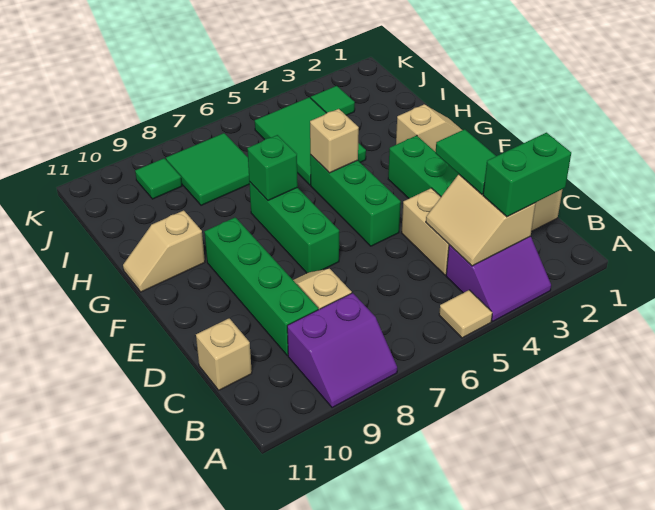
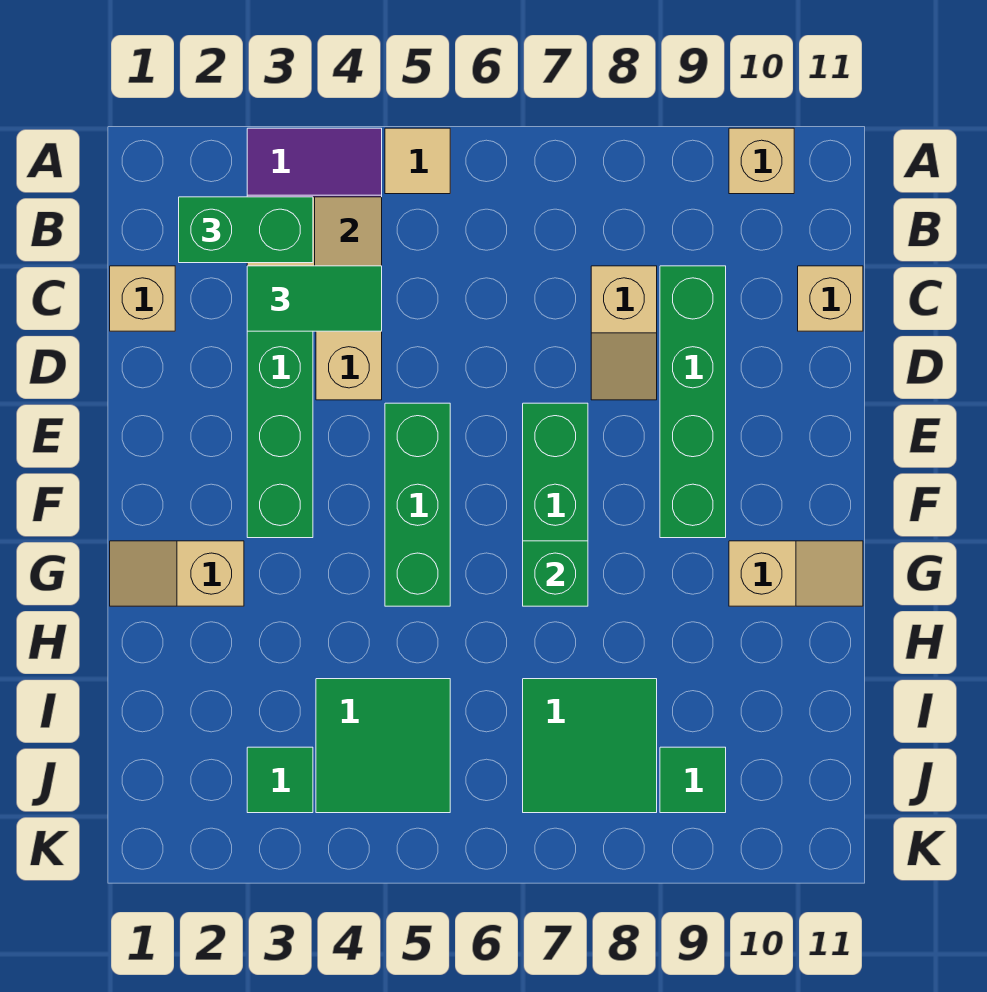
purple 2x2 slope [287,293,397,408] -> none
green 1x2 tile [436,129,496,194] -> green 1x2 tile turned to [247,266,382,331]
tan 1x1 brick [310,109,359,173] -> tan 1x1 brick moved to [729,128,794,194]
green 2x3 tile [255,97,366,185] -> green 2x2 tile [316,679,450,813]

